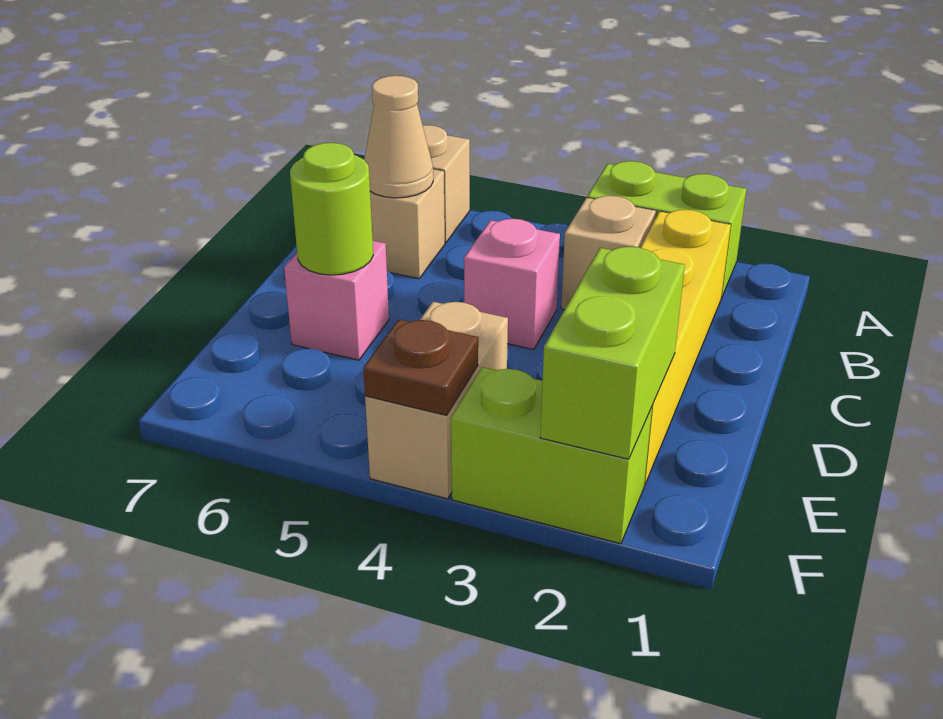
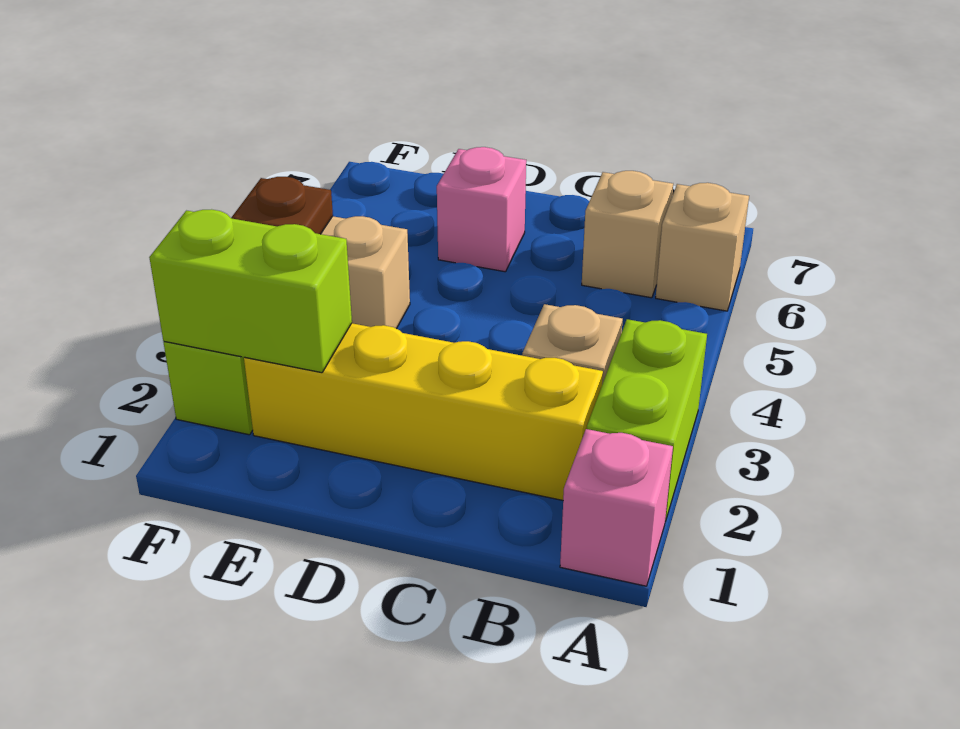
tan 1x1 cone [364,76,433,198] -> none
pink 1x1 brick [464,219,560,350] -> pink 1x1 brick moved to [560,429,673,586]
lime 1x1 round brick [290,143,373,275] -> none

